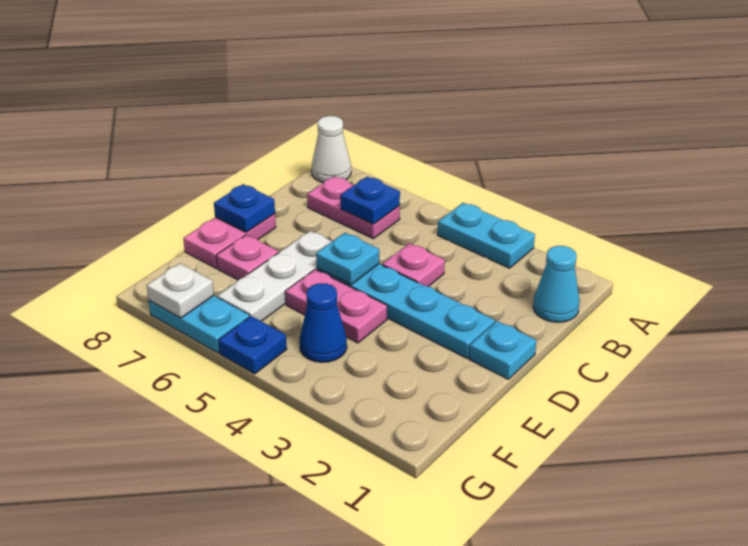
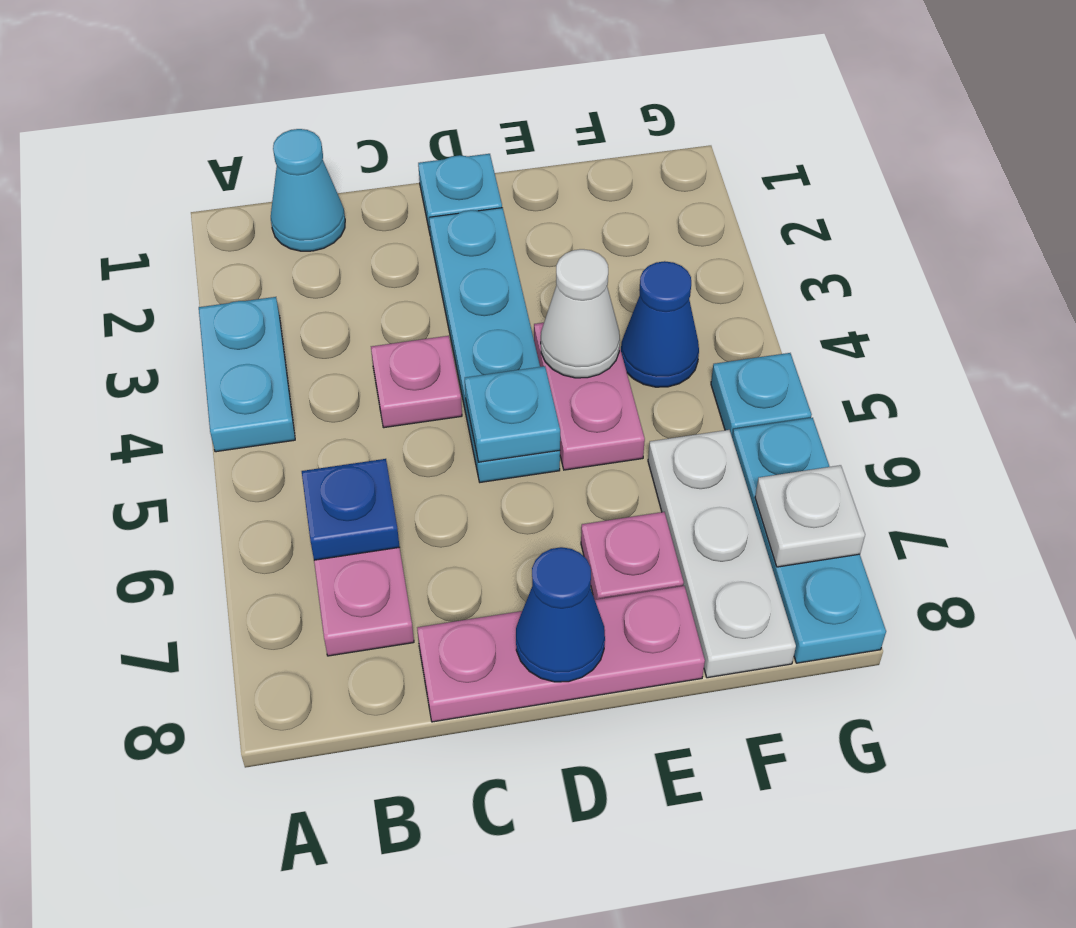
white 1x1 cone [312,116,351,183] -> white 1x1 cone moved to [541,249,620,378]
white 1x3 plate [217,231,332,321] -> white 1x3 plate turned to [648,430,796,678]
pink 1x2 plate [183,214,276,268] -> pink 1x3 plate [417,586,705,722]
blue 1x1 plate [214,184,275,232] -> blue 1x1 cone [516,547,605,682]
blue 1x1 plate [219,316,287,374] -> cyan 1x1 plate [711,353,812,437]
cyan 1x2 plate [149,296,249,353] -> cyan 1x3 plate [732,418,886,663]

